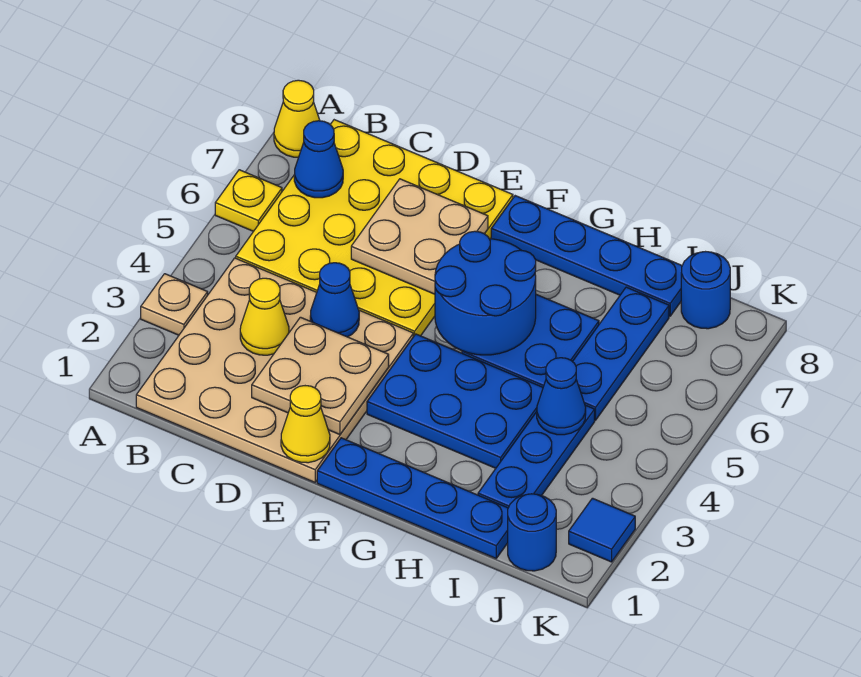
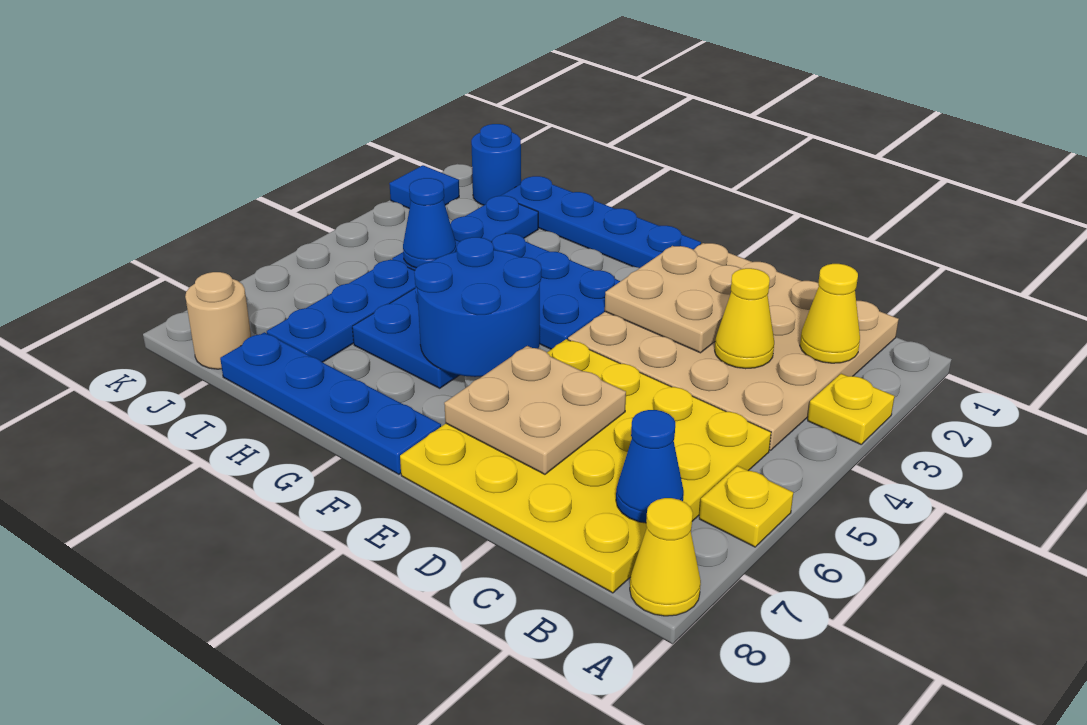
tan 1x1 plate [141,274,208,335] -> yellow 1x1 plate [808,374,895,444]
blue 1x1 cone [310,263,359,337] -> none
yellow 1x1 cone [281,386,330,463] -> yellow 1x1 cone moved to [800,264,860,363]
blue 1x1 round brick [681,252,730,329] -> tan 1x1 round brick [185,272,251,369]

